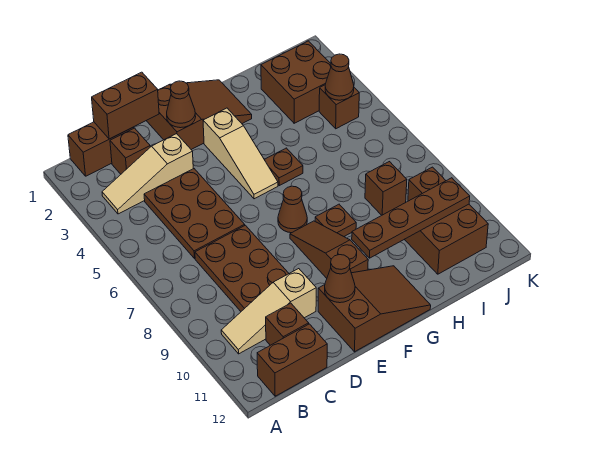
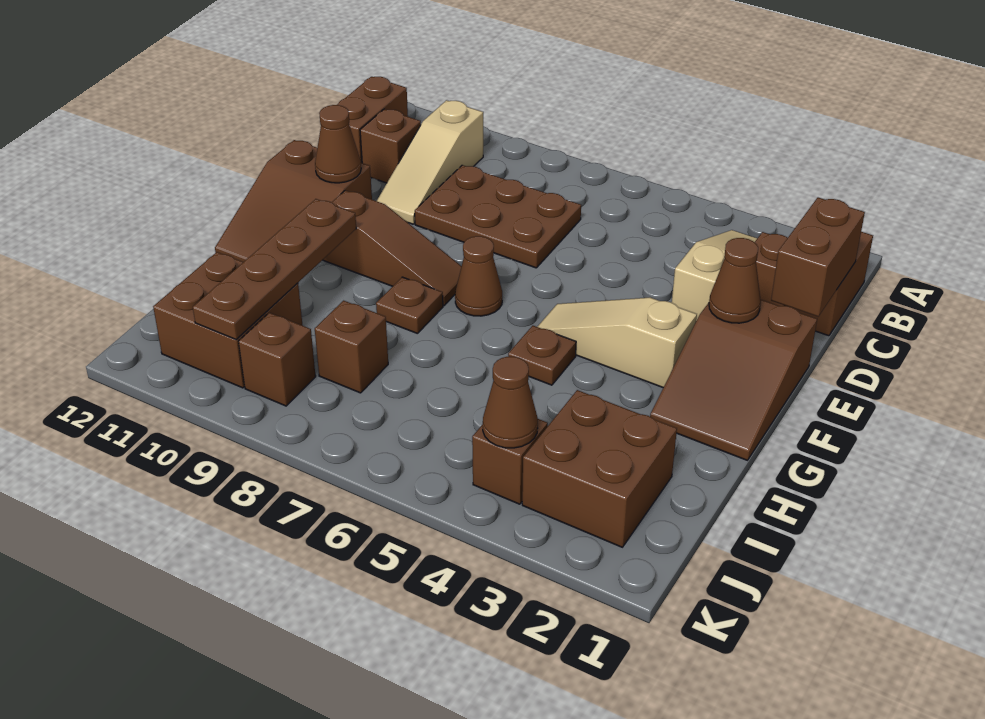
tan 1x3 slope [221,269,316,354] -> tan 1x3 slope turned to [377,100,483,224]
brown 2x3 plate [144,169,245,259] -> none

